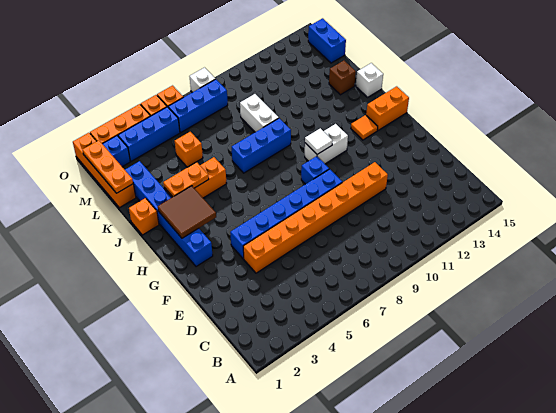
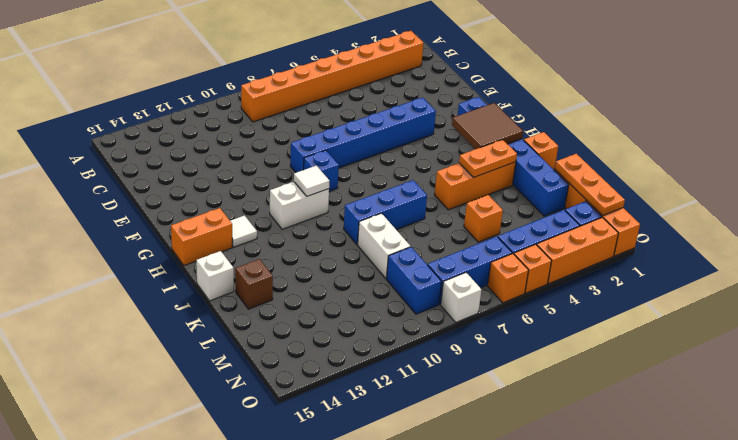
orange 1x8 brick [243,162,388,273] -> orange 1x8 brick moved to [241,31,423,122]
orange 1x1 tile [351,115,378,140] -> white 1x1 tile [230,216,257,247]
blue 1x2 brick [308,18,346,63] -> blue 1x2 brick moved to [387,247,441,314]

